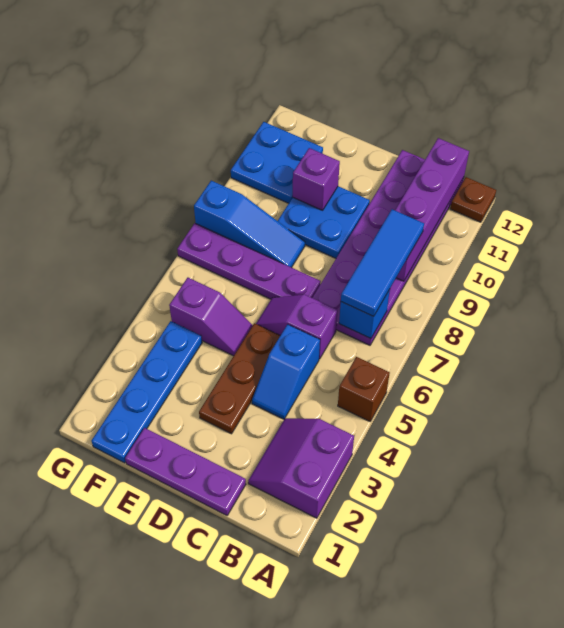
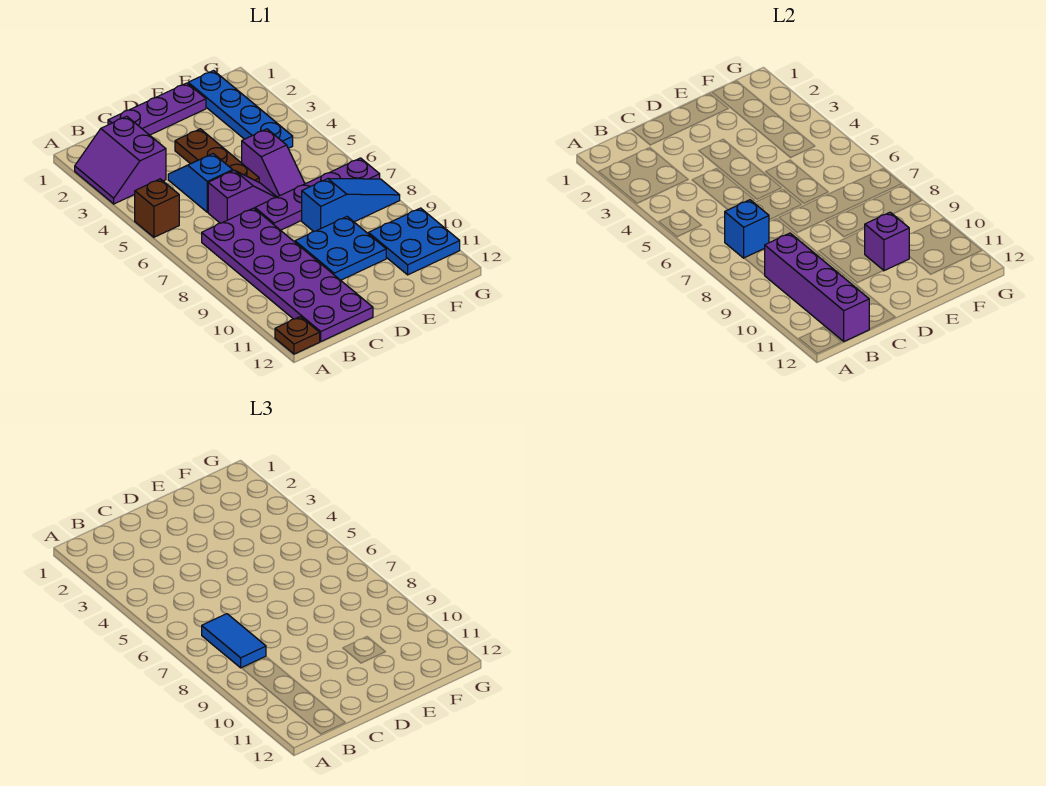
purple 2x2 slope [248,418,354,518] -> purple 2x2 slope turned to [75,116,166,204]
blue 1x3 tile [341,209,424,316] -> blue 1x2 tile [202,614,266,668]
purple 1x2 slope [169,278,253,356] -> purple 1x2 slope turned to [242,129,305,197]
blue 1x3 slope [194,181,305,268] -> blue 1x3 slope turned to [302,178,400,232]

